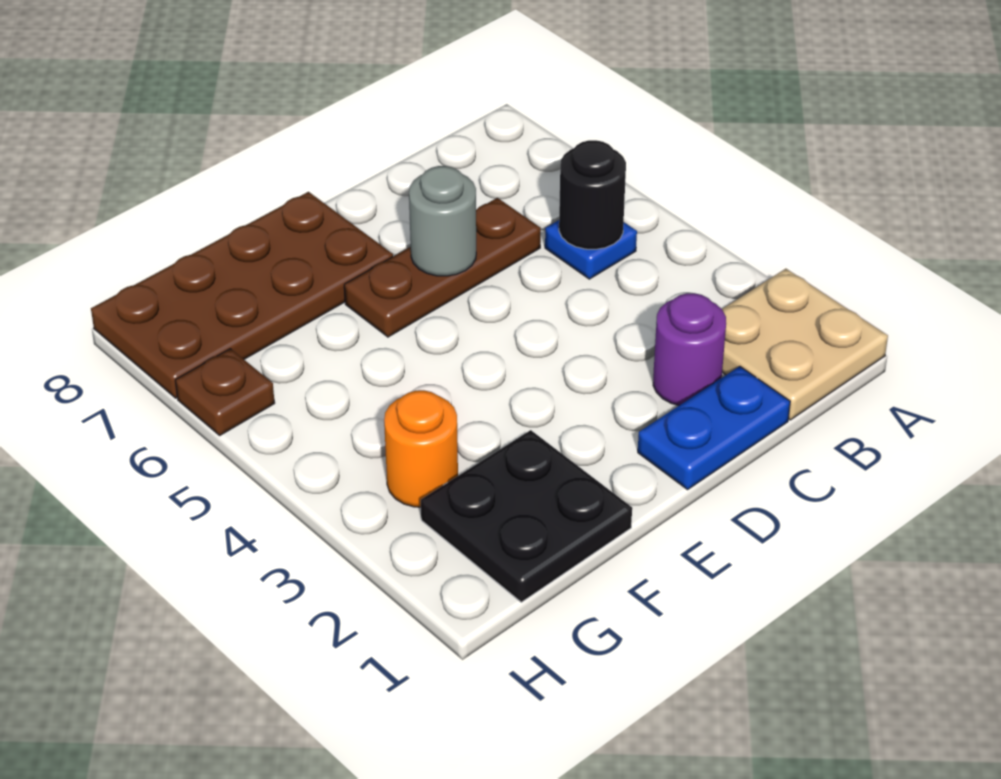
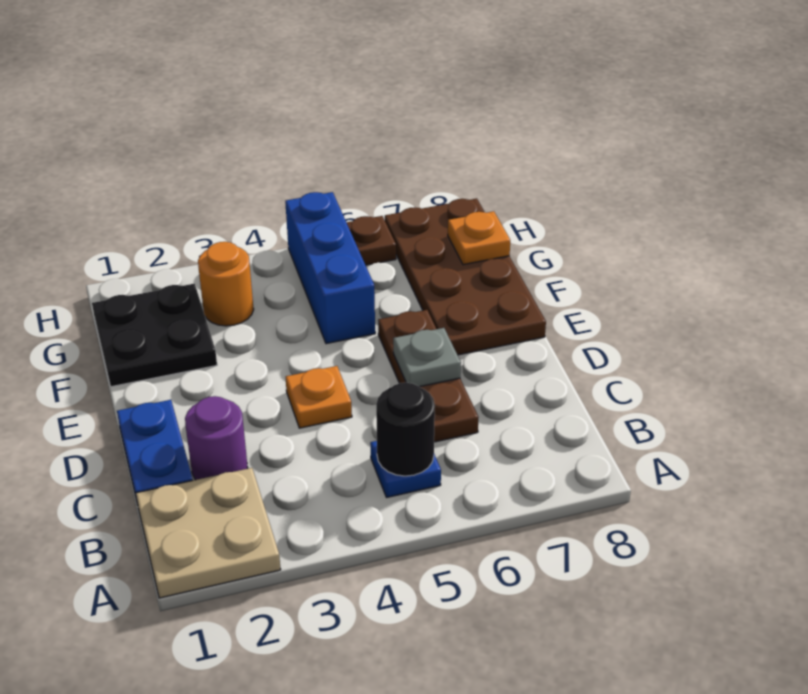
none -> orange 1x1 plate [286,366,352,428]
grey 1x1 round brick [409,166,476,276] -> grey 1x1 plate [393,328,461,387]
none -> blue 1x3 brick [285,192,375,344]
none -> orange 1x1 plate [448,211,510,265]

